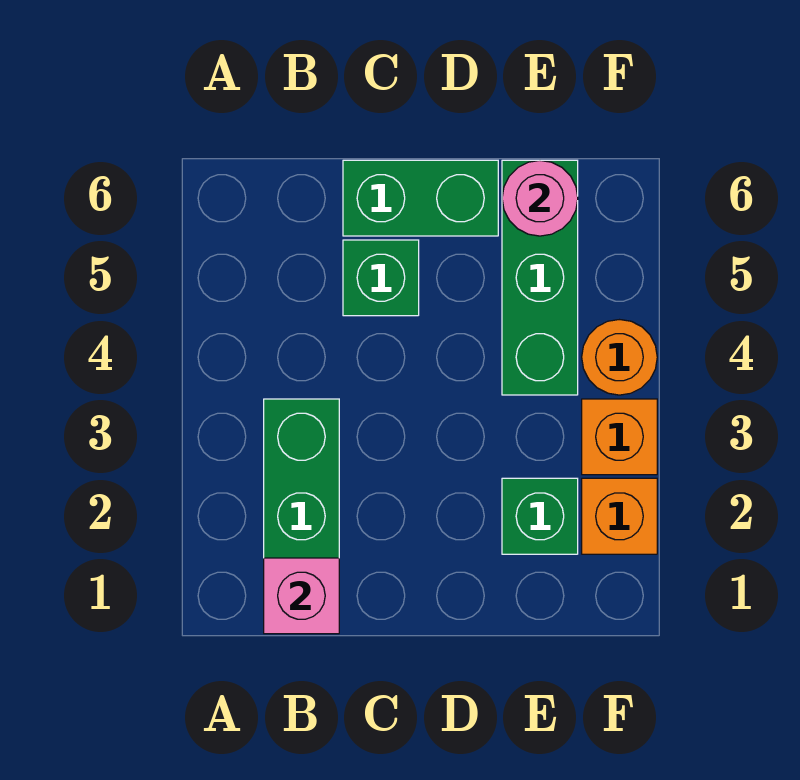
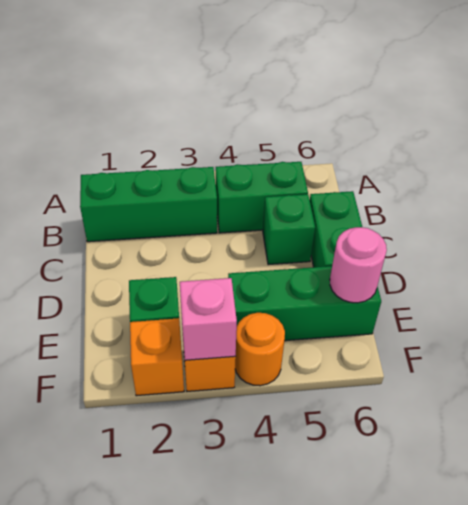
pink 1x1 brick [264,558,339,634] -> pink 1x1 brick moved to [180,278,237,360]
none -> green 1x2 brick [216,162,308,233]

